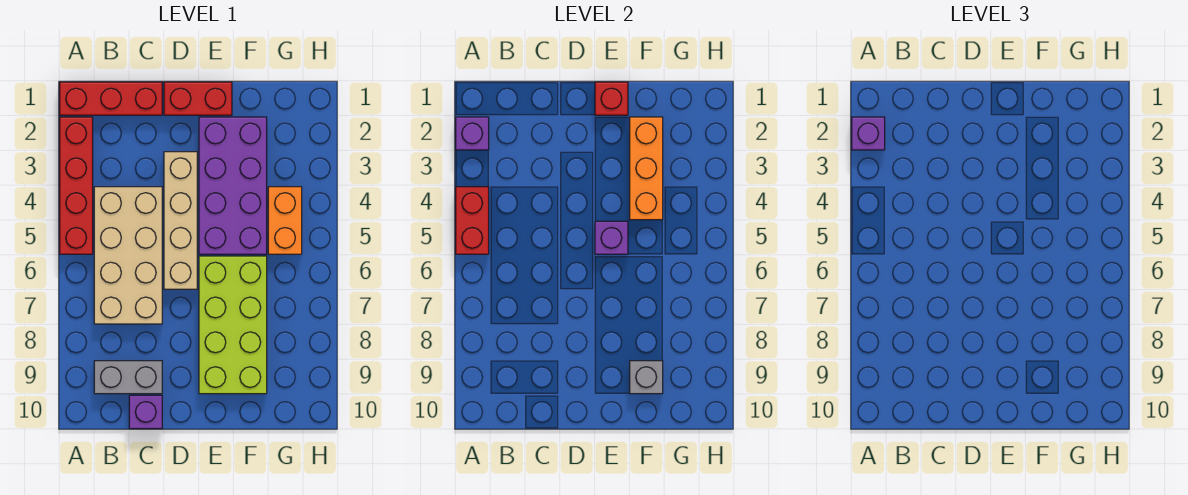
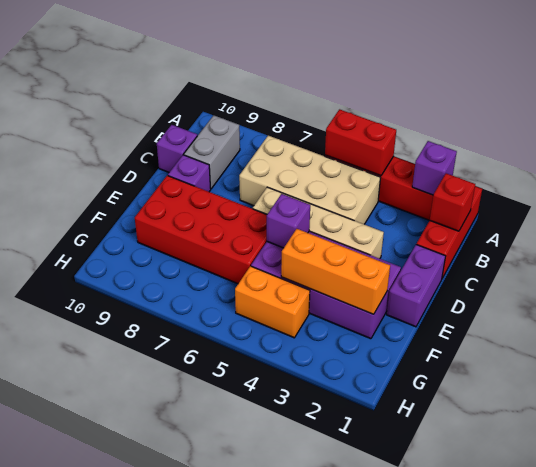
purple 1x1 brick [852,117,885,150] -> purple 1x1 brick moved to [168,155,211,192]
red 1x2 brick [164,82,232,115] -> purple 1x2 brick [387,245,445,327]
red 1x1 brick [595,82,628,115] -> red 1x1 brick moved to [430,173,475,231]
lime 2x4 brick [199,256,267,394] -> red 2x4 brick [135,176,267,284]
grey 1x1 brick [630,361,663,394] -> none

